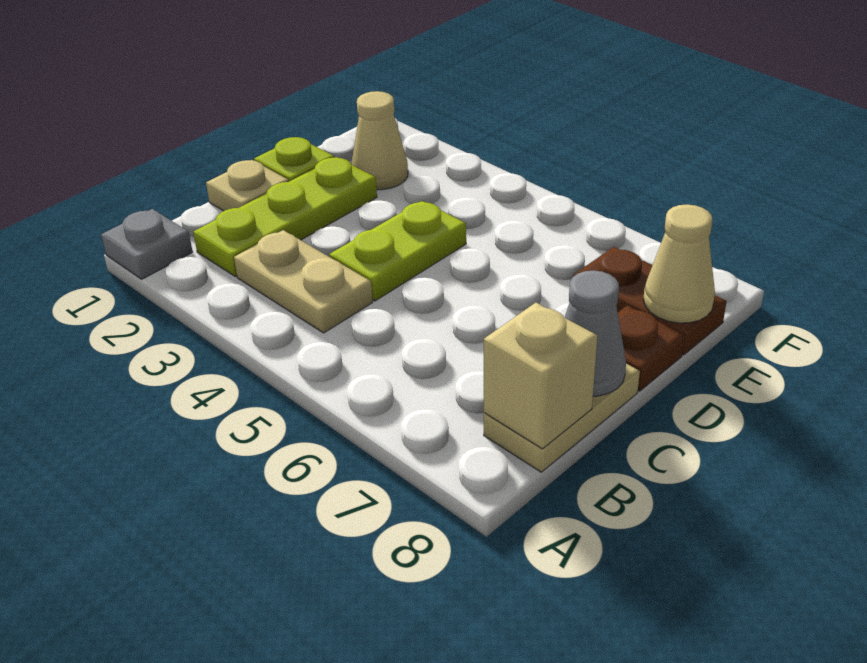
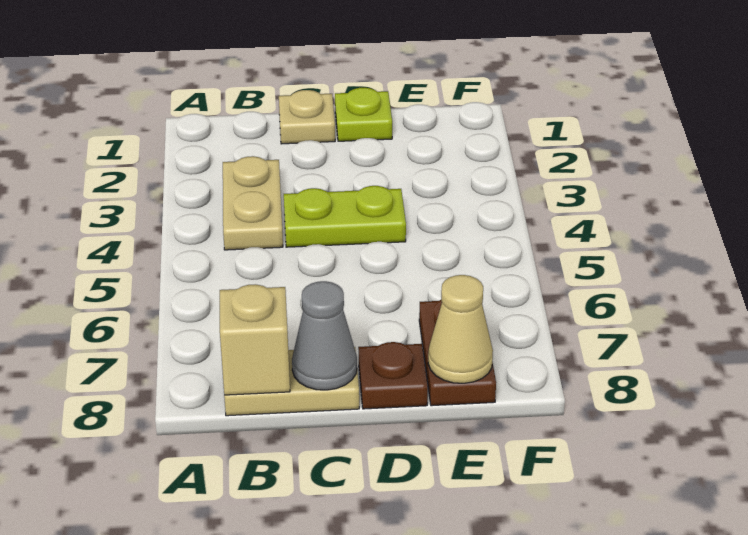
grey 1x1 plate [101,209,193,279] -> none
lime 1x3 plate [193,157,377,276] -> none
tan 1x1 cone [351,91,408,190] -> none

